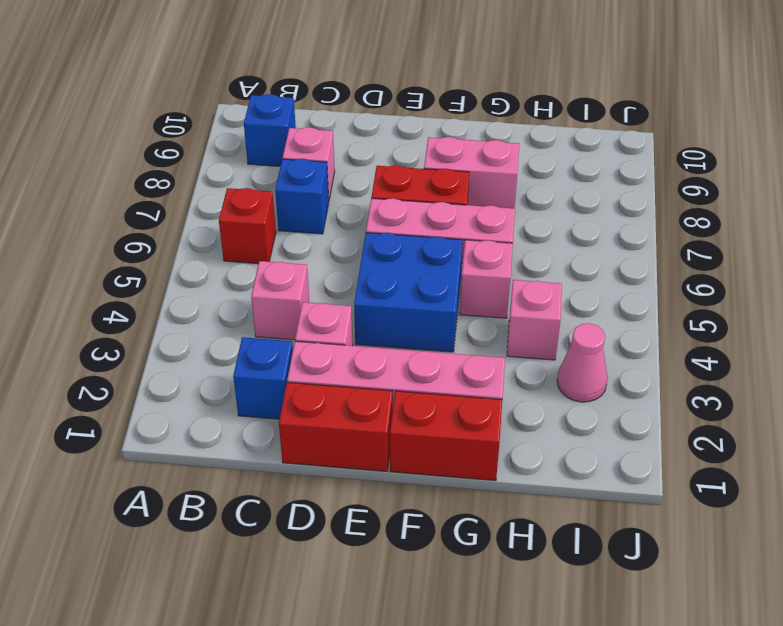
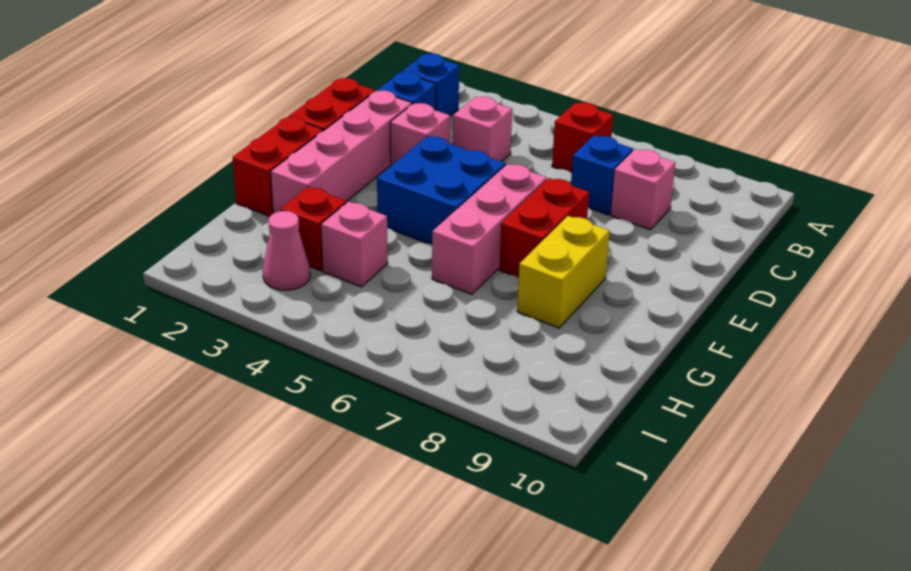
blue 1x1 brick [244,94,296,166] -> blue 1x1 brick moved to [402,54,459,116]
pink 1x2 brick [424,137,519,208] -> yellow 1x2 brick [517,216,610,328]
pink 1x1 brick [460,240,513,318] -> none
none -> red 1x1 brick [281,187,346,271]

